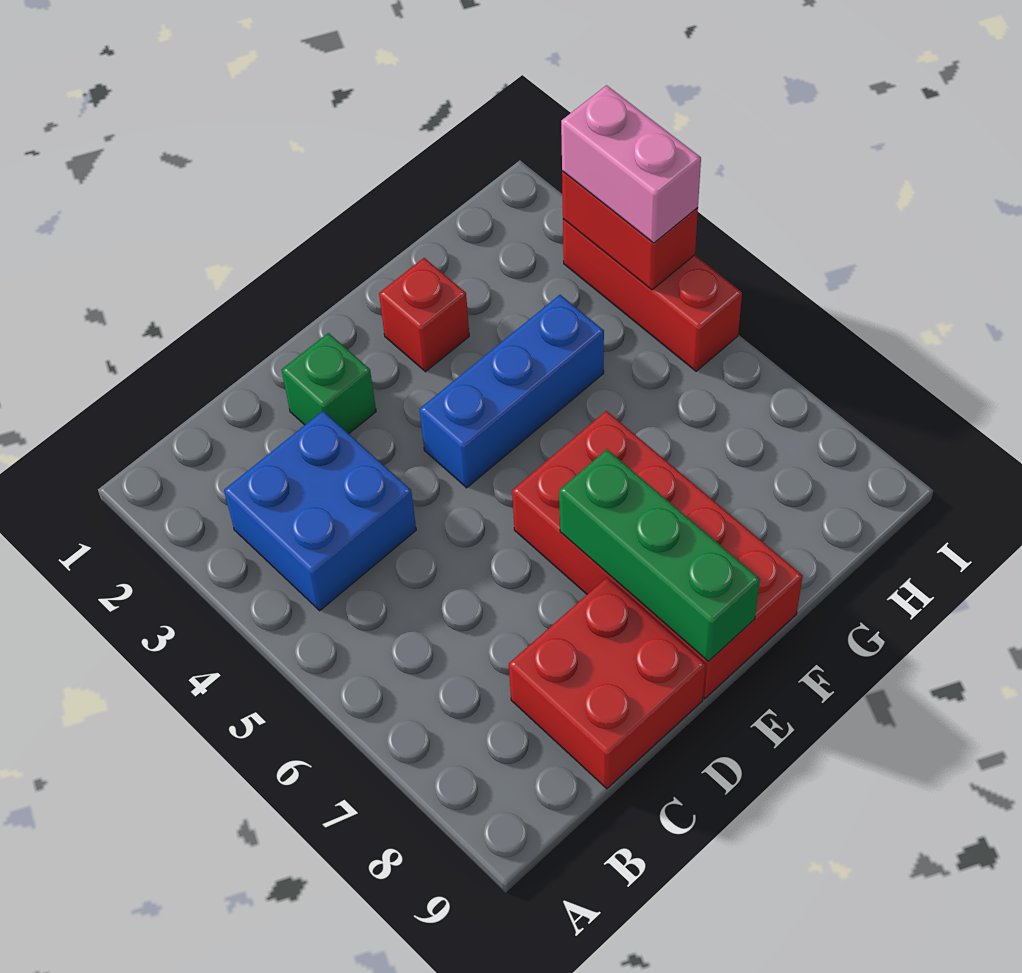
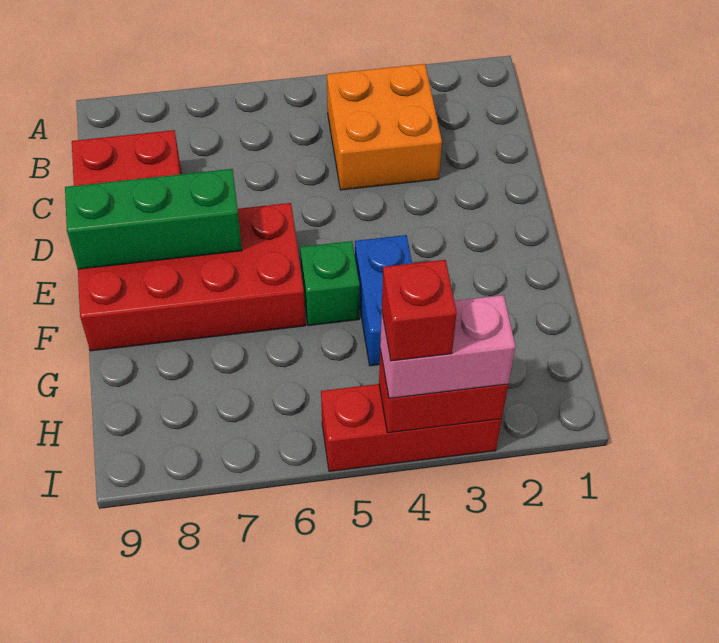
blue 2x2 brick [224,411,416,611] -> orange 2x2 brick [327,64,442,190]
green 1x1 brick [282,333,376,434] -> green 1x1 brick moved to [300,241,360,326]
blue 1x3 brick [420,295,604,488] -> blue 1x2 brick [355,235,412,366]
red 1x1 brick [379,258,469,372] -> red 1x1 brick moved to [382,260,457,361]

